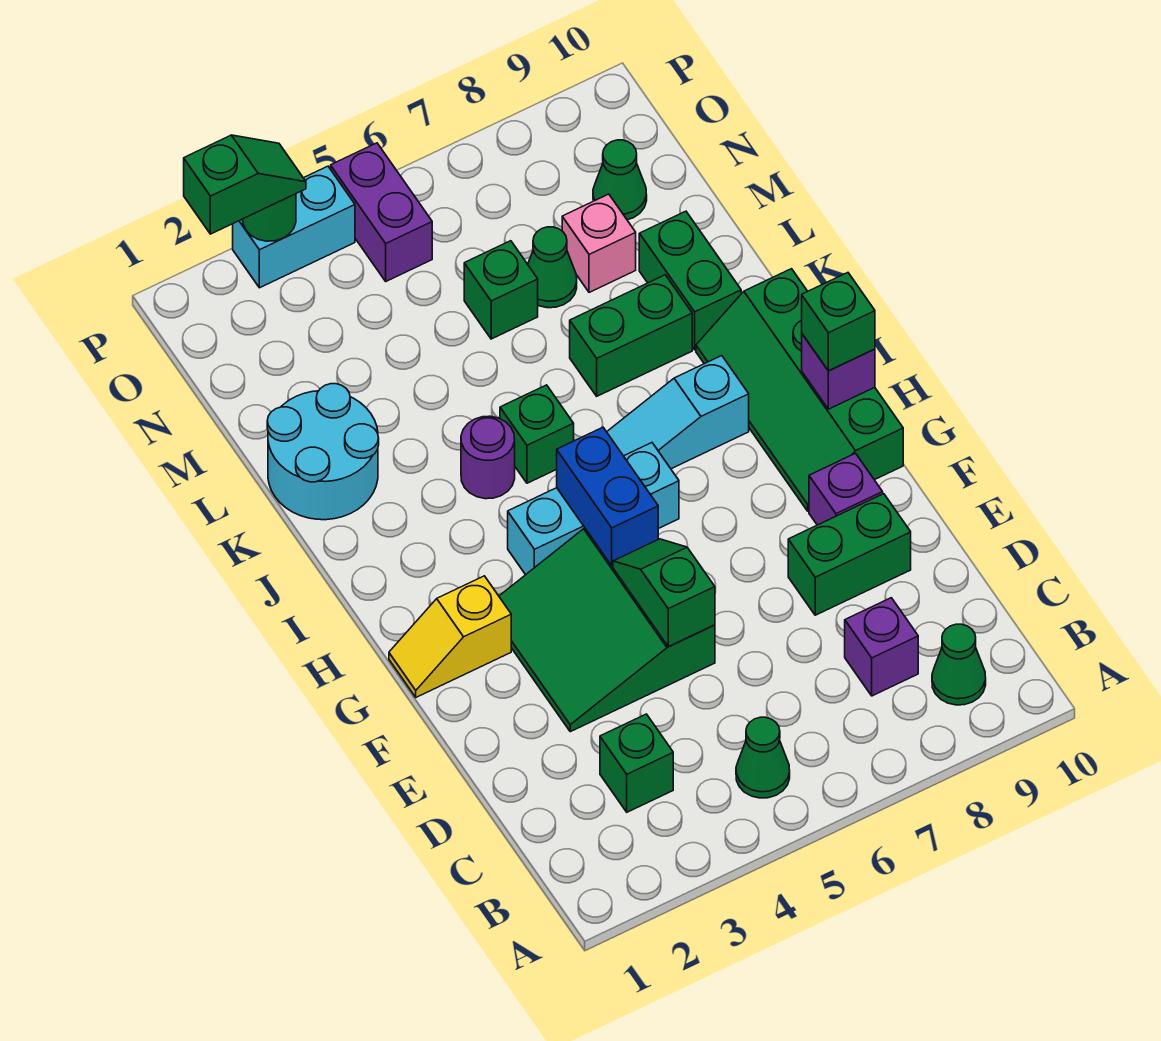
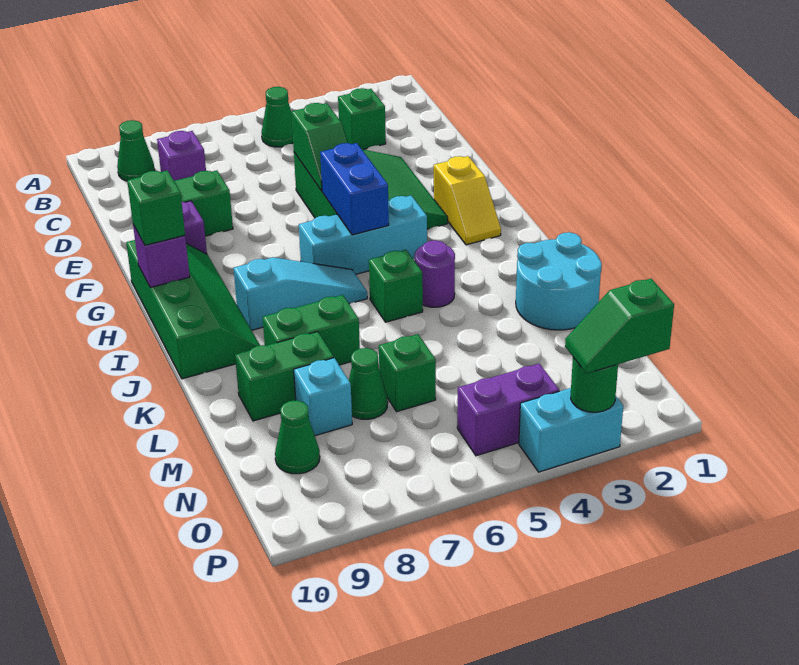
yellow 1x2 slope [389,576,511,697] -> yellow 1x2 slope turned to [434,156,501,245]
green 1x2 brick [639,211,741,350] -> green 1x2 brick turned to [235,331,334,421]
pink 1x1 brick [562,194,636,292] -> cyan 1x1 brick [294,358,352,436]
purple 1x2 brick [331,143,432,281] -> purple 1x2 brick turned to [457,364,559,456]

